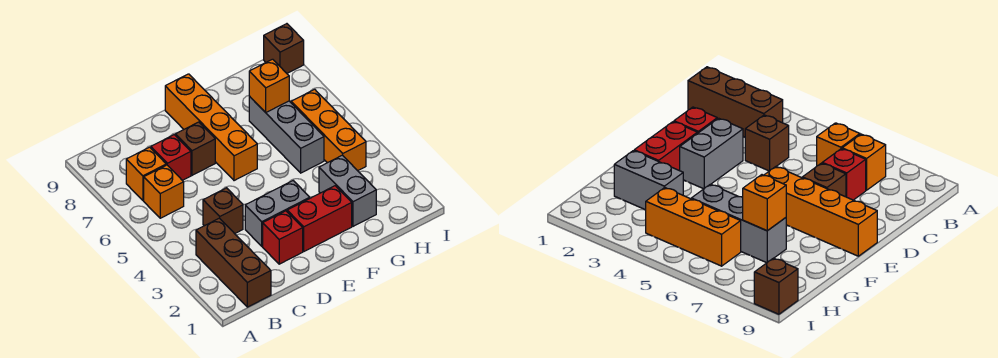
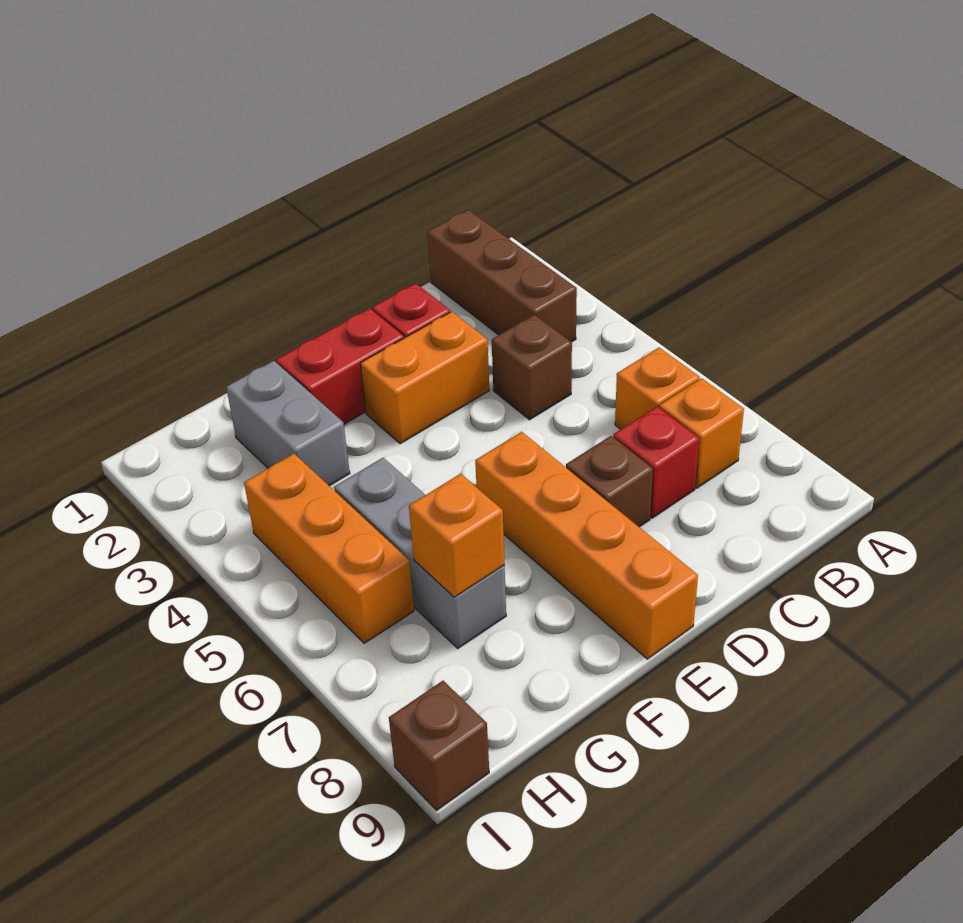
grey 1x2 brick [245,181,310,246] -> orange 1x2 brick [360,312,489,444]

